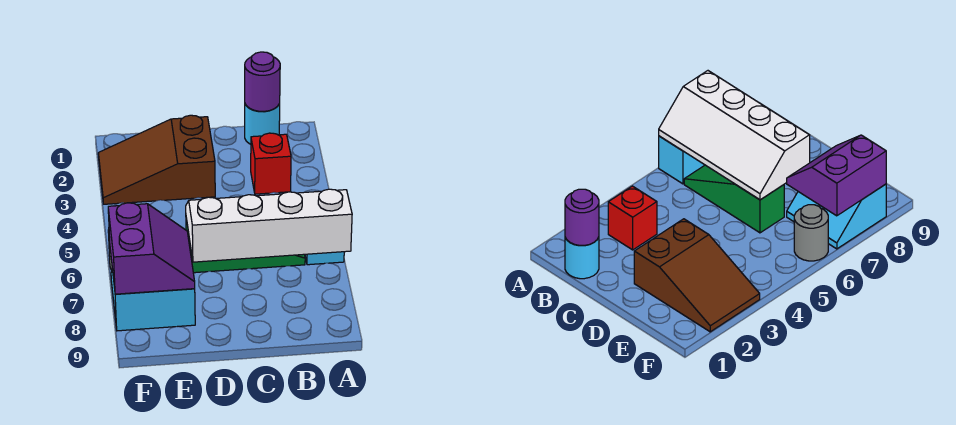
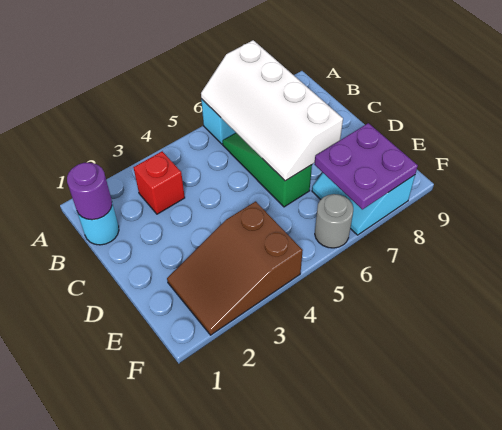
brown 2x3 slope [98,115,215,204] -> brown 2x3 slope turned to [167,201,303,335]
purple 2x2 slope [108,203,195,294] -> purple 2x2 plate [314,123,418,209]

